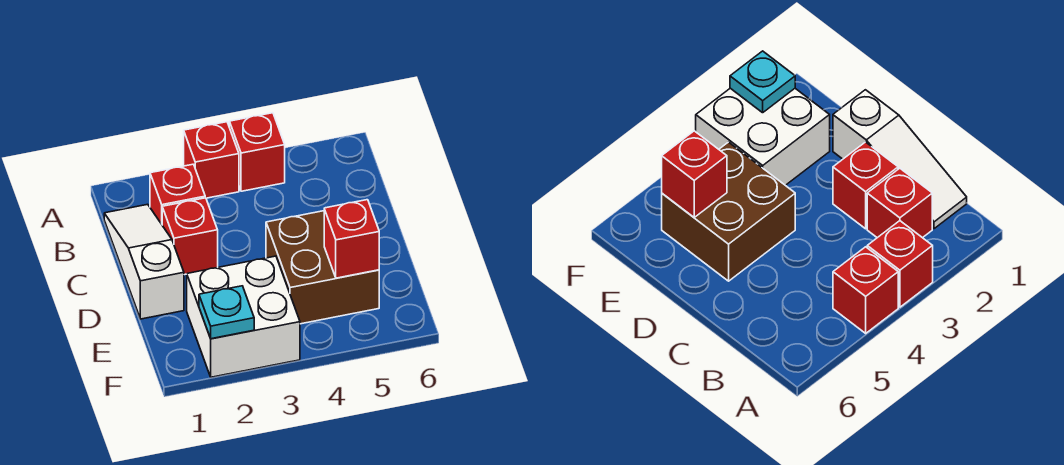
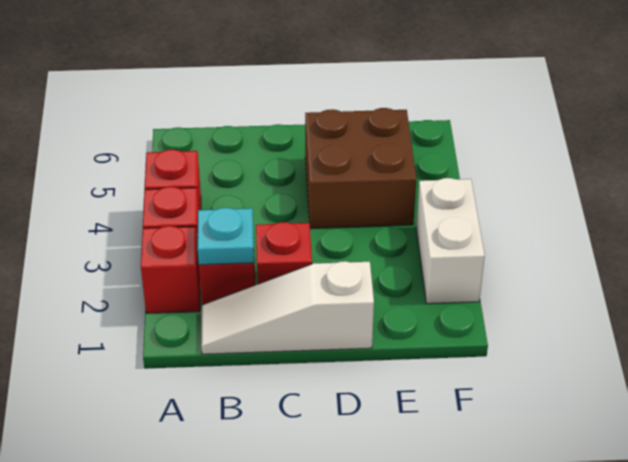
white 2x2 brick [187,256,300,377] -> white 1x2 brick [416,178,485,304]
red 1x1 brick [324,200,379,278] -> red 1x1 brick moved to [141,226,200,313]
cyan 1x1 plate [199,286,254,339] -> cyan 1x1 plate moved to [197,208,254,265]

